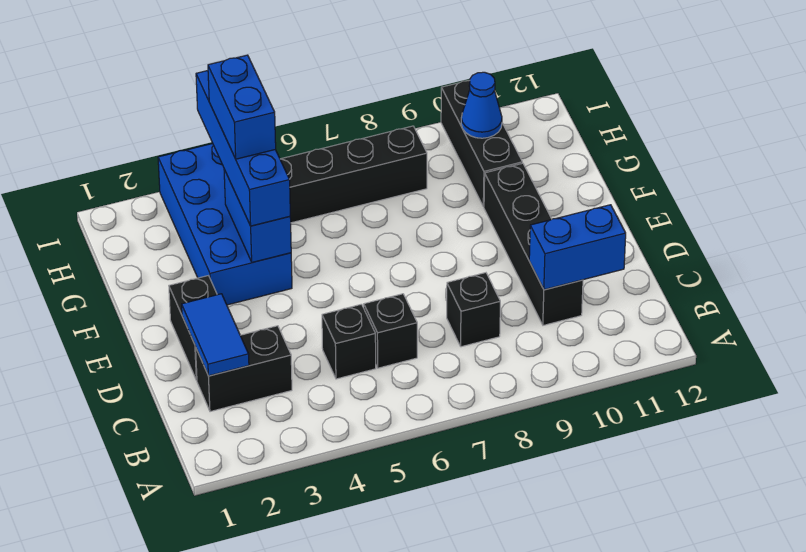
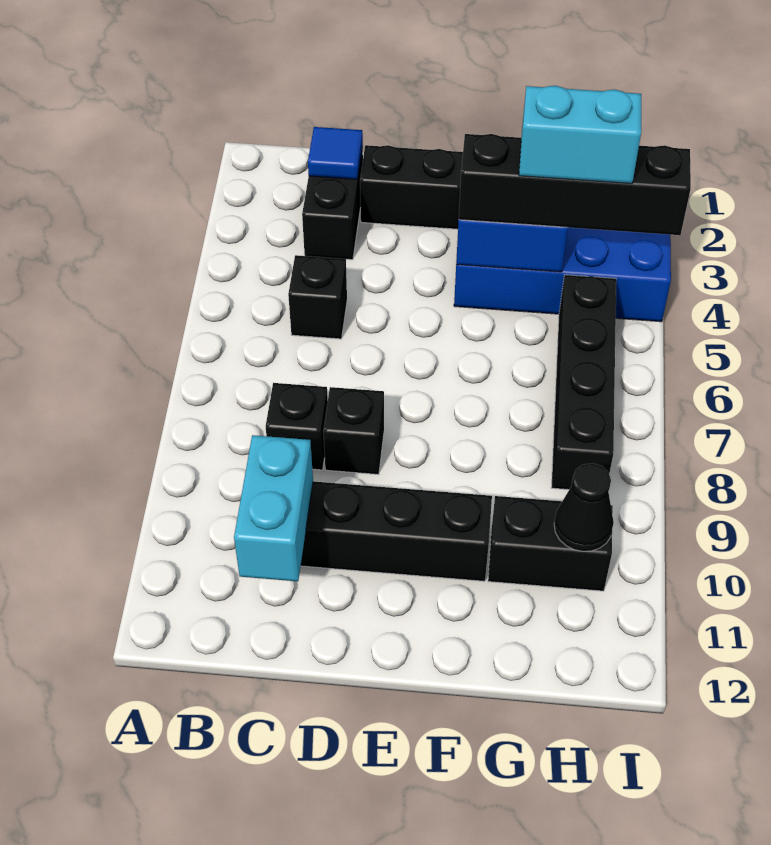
blue 1x2 tile [182,294,249,376] -> blue 1x1 tile [308,127,363,179]
black 1x1 brick [364,294,417,368] -> black 1x1 brick moved to [323,387,384,475]
blue 1x2 brick [529,205,626,290] -> cyan 1x2 brick [234,435,313,581]
blue 1x4 brick [196,71,290,226] -> black 1x4 brick [459,134,691,235]
blue 1x2 brick [208,55,276,159] -> cyan 1x2 brick [519,86,641,184]
black 1x3 brick [441,81,522,207] -> black 1x2 brick [488,496,613,591]
blue 1x1 cone [461,72,502,138] -> black 1x1 cone [554,463,614,551]

